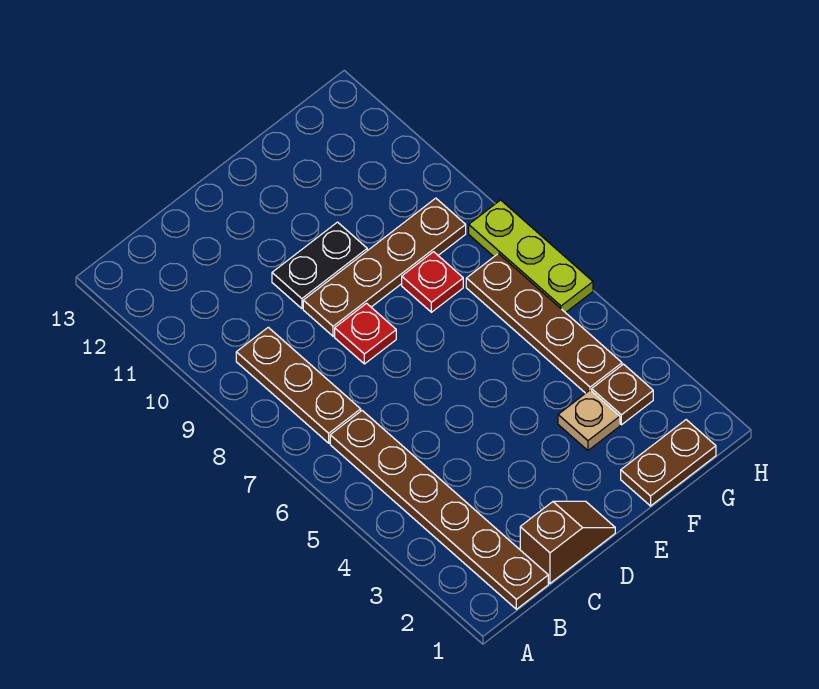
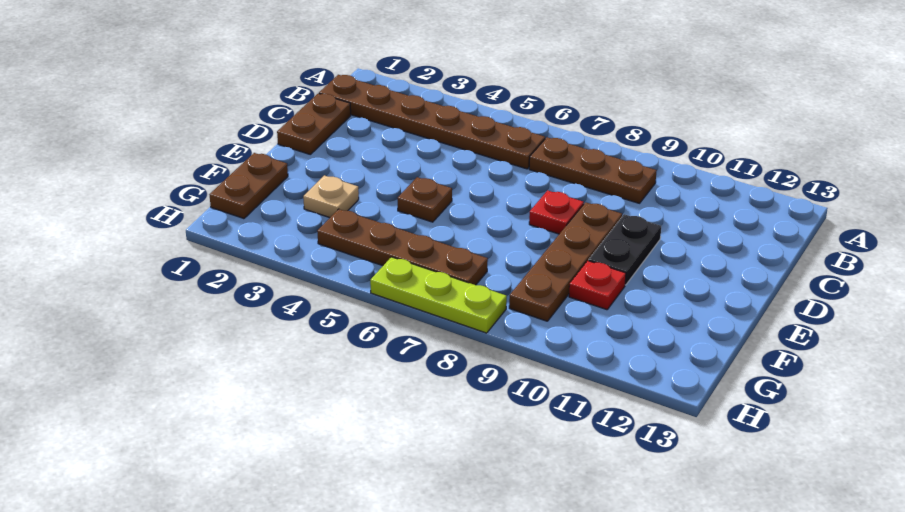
brown 1x2 slope [520,501,615,583] -> brown 1x2 plate [277,93,351,154]
red 1x1 plate [402,252,463,312] -> red 1x1 plate moved to [569,261,626,310]
brown 1x1 plate [592,364,653,425] -> brown 1x1 plate moved to [397,177,452,222]

